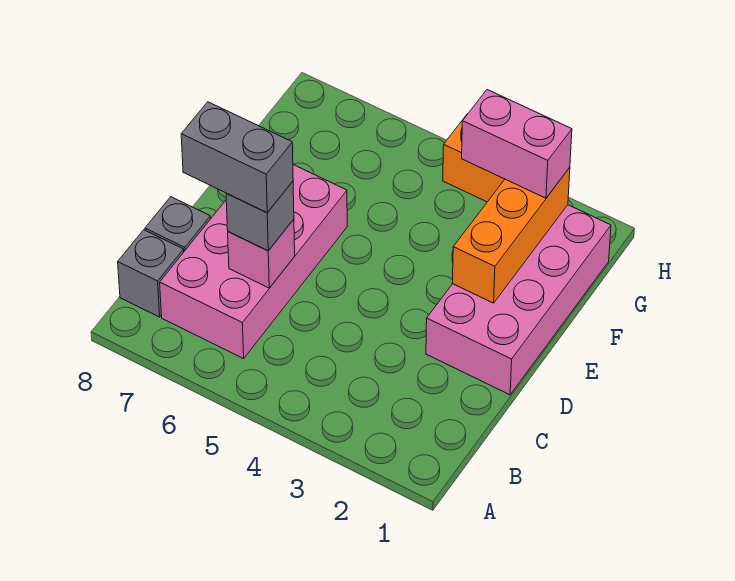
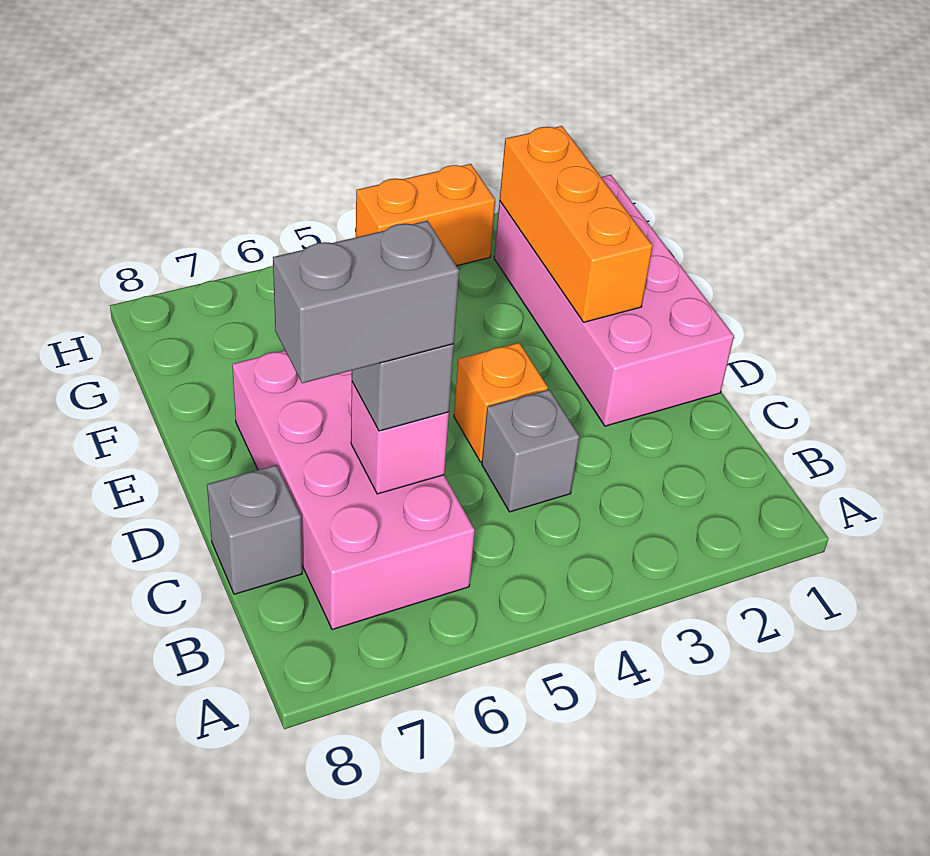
grey 1x1 brick [118,230,184,317] -> grey 1x1 brick moved to [482,390,580,512]
none -> orange 1x1 brick [454,343,548,462]
pink 1x2 brick [462,90,572,198] -> none

